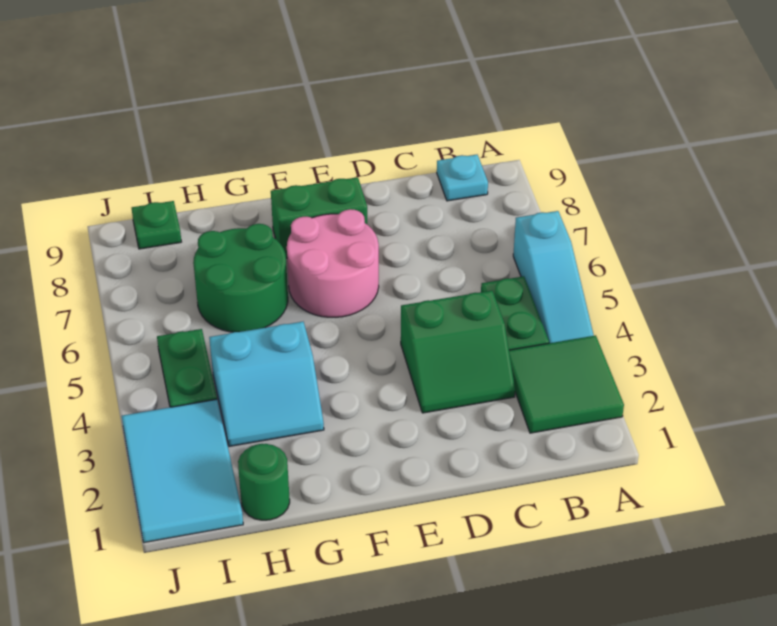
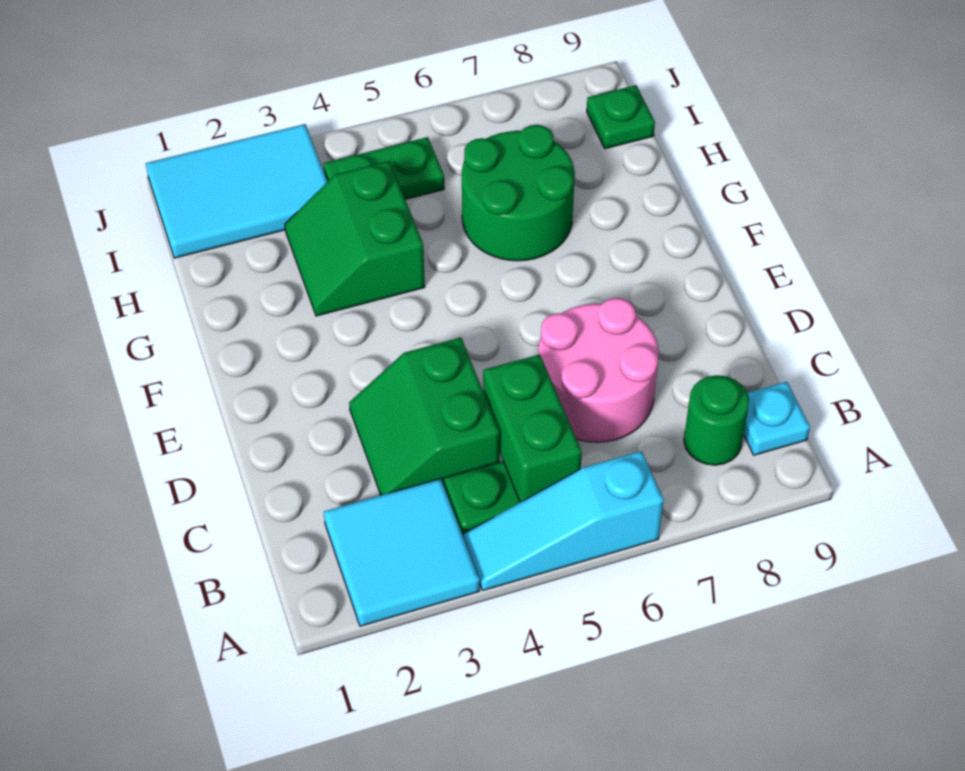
green 2x2 tile [509,335,624,433] -> cyan 2x2 tile [324,479,480,626]
pink 2x2 round brick [287,209,379,317] -> pink 2x2 round brick moved to [538,298,659,442]
green 1x2 brick [271,177,367,258] -> green 1x2 brick moved to [483,354,582,502]
cyan 2x2 slope [209,322,324,446] -> green 2x2 slope [285,161,425,316]
green 1x1 round brick [238,444,290,520] -> green 1x1 round brick moved to [684,375,749,465]

